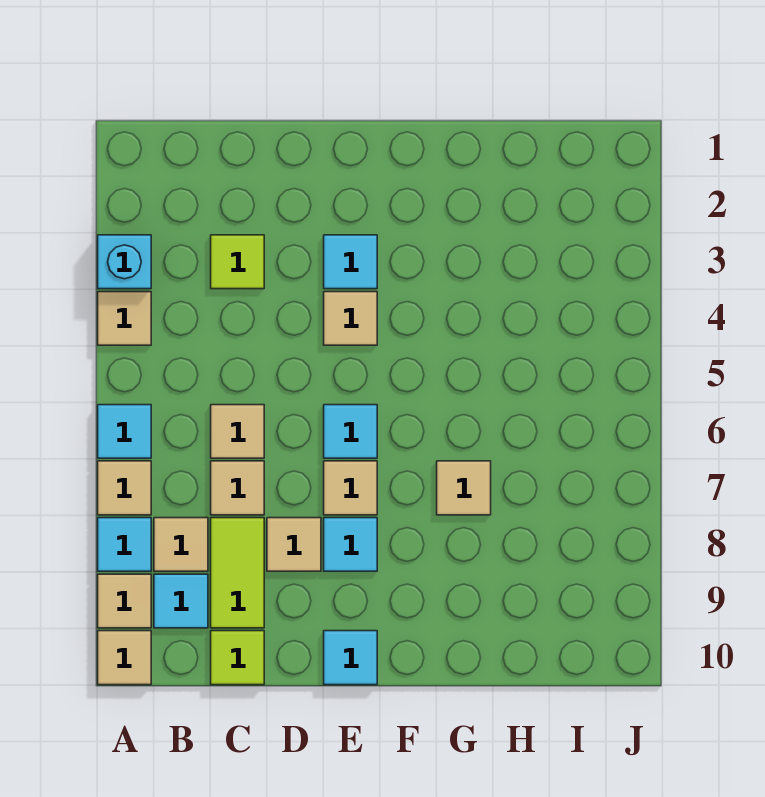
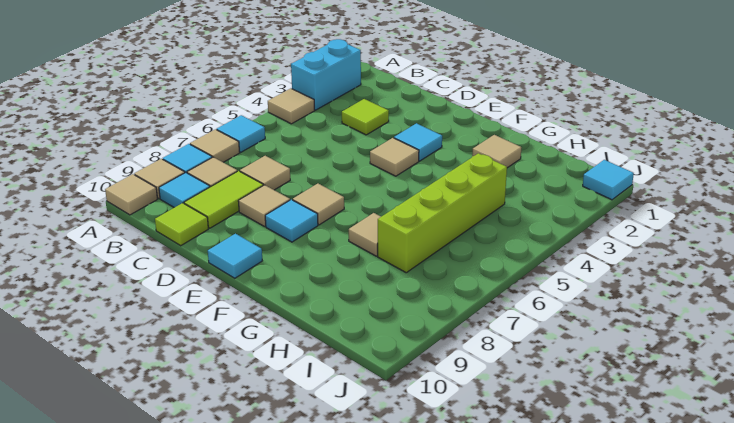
cyan 1x1 brick [98,235,151,289] -> cyan 1x2 brick [291,39,361,110]
tan 1x1 tile [211,405,264,458] -> tan 1x1 tile moved to [472,135,521,168]
cyan 1x1 tile [324,405,377,458] -> cyan 1x1 tile moved to [583,160,634,200]
none -> lime 1x4 brick [378,153,507,273]

